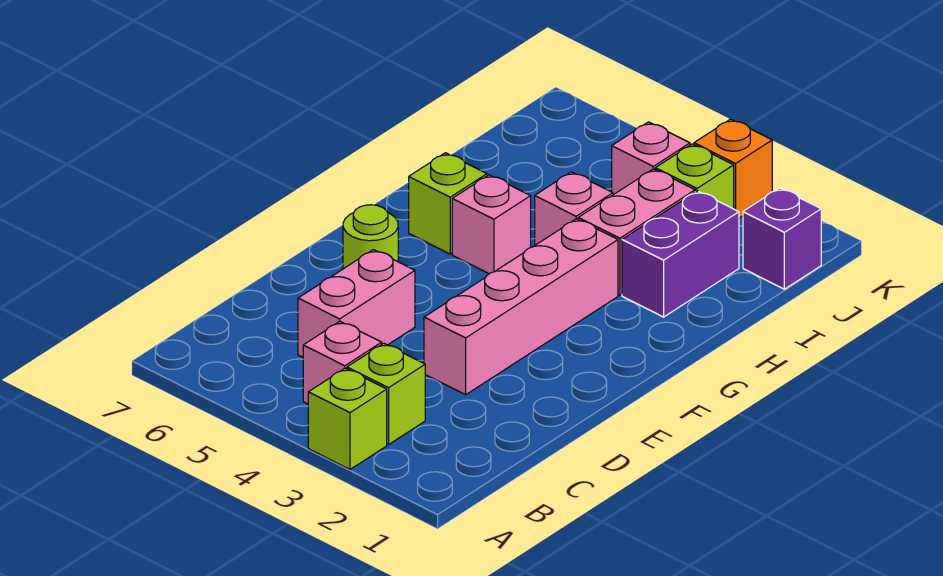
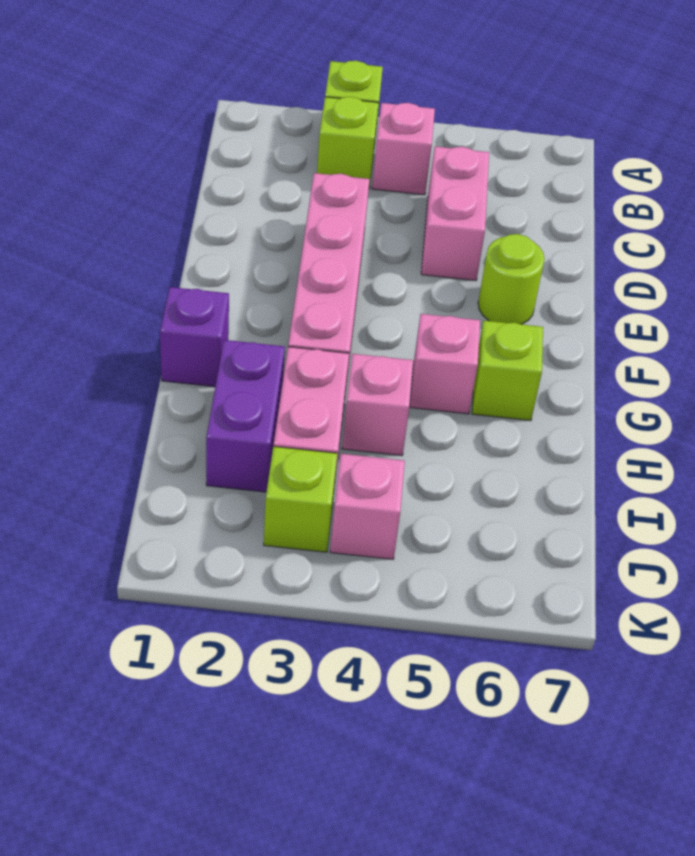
purple 1x1 brick [743,188,821,289] -> purple 1x1 brick moved to [160,287,229,387]
orange 1x1 brick [694,119,772,218] -> none

